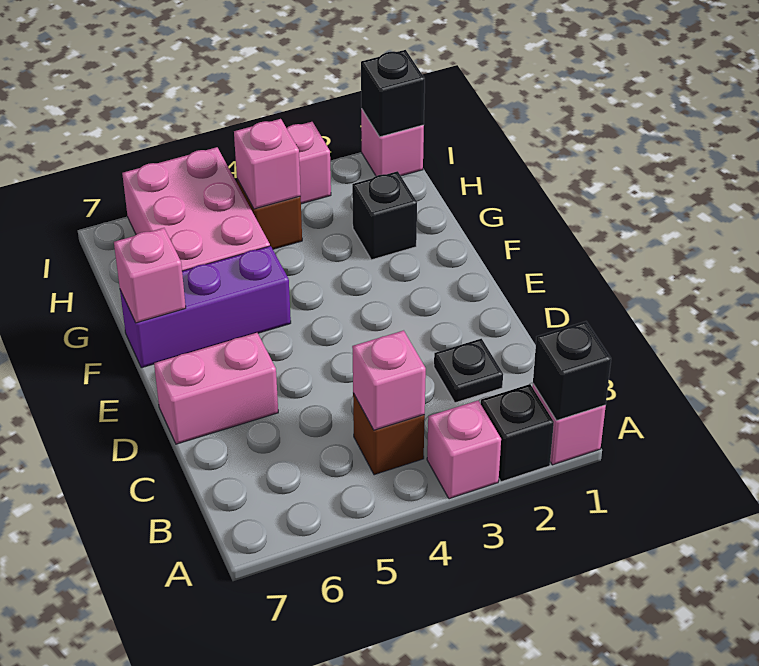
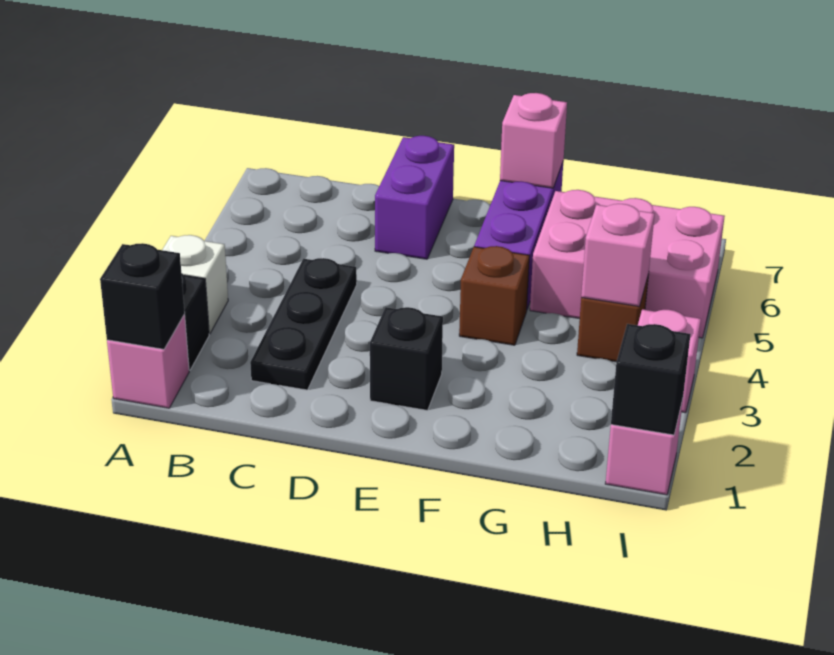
pink 1x1 brick [427,400,501,499] -> white 1x1 brick [162,235,228,334]
brown 1x1 brick [353,393,425,475] -> brown 1x1 brick moved to [459,246,530,345]
pink 1x1 brick [352,330,426,430] -> none
black 1x1 plate [434,339,503,403] -> black 1x3 plate [250,258,357,390]
pink 1x2 brick [154,333,278,444] -> purple 1x2 brick [375,136,454,259]
black 1x1 brick [352,171,417,260] -> black 1x1 brick moved to [370,307,443,410]

